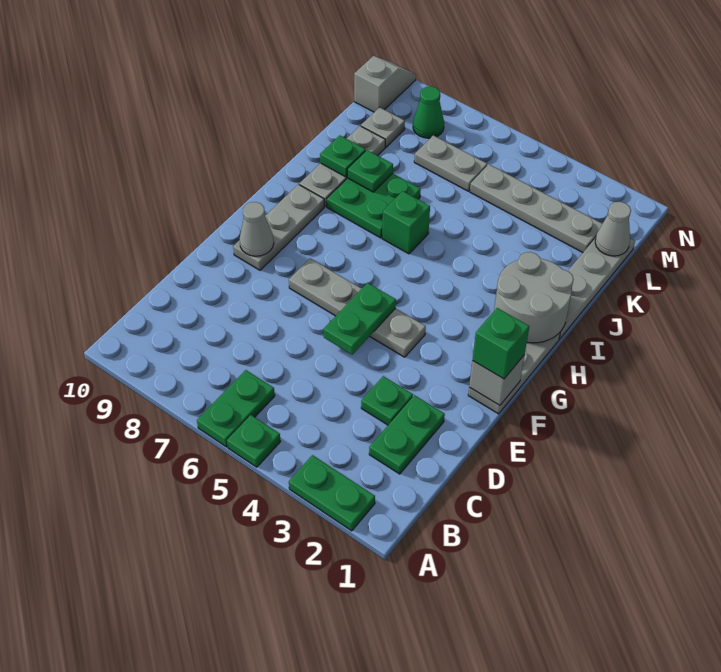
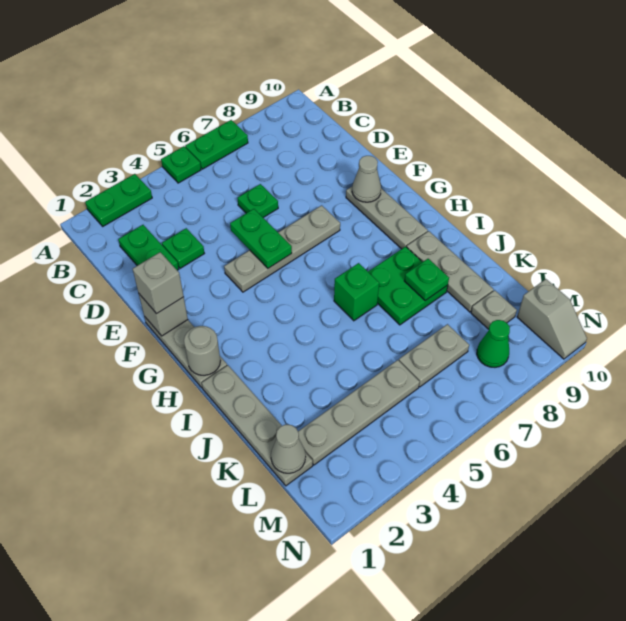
green 1x2 plate [197,370,275,447] -> green 1x2 plate turned to [185,120,248,169]
green 1x1 brick [473,308,529,379] -> grey 1x1 brick [133,252,184,314]
grey 2x2 round brick [494,252,574,343] -> grey 1x1 round brick [184,326,221,375]
green 1x1 plate [320,136,366,177] -> green 1x1 plate moved to [238,184,278,218]

